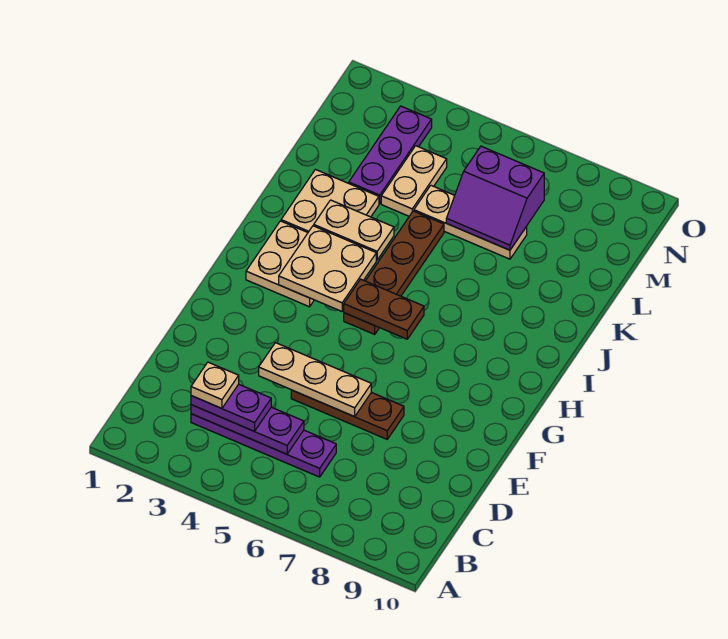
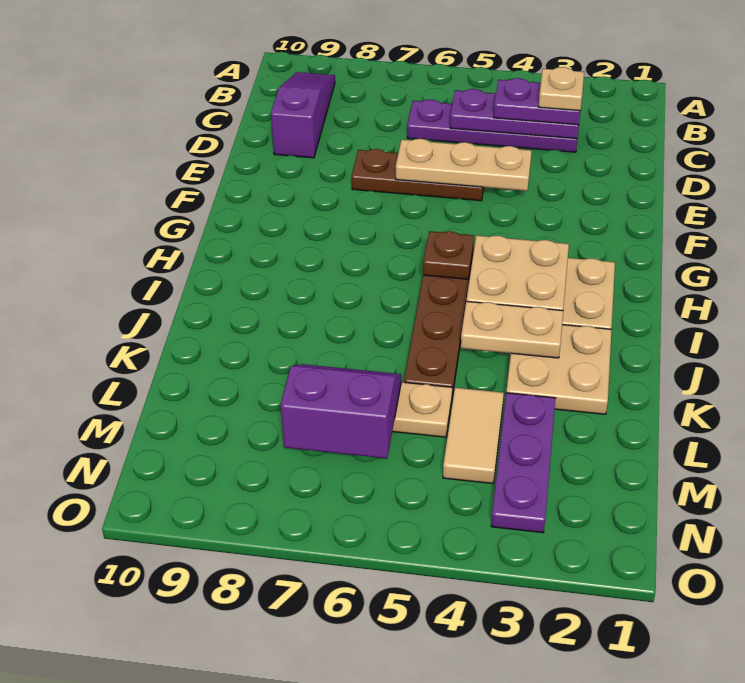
none -> purple 1x3 slope [271,72,335,158]
brown 1x2 plate [344,279,424,339] -> brown 1x1 plate [423,231,474,279]
tan 1x2 plate [381,146,447,216] -> tan 1x2 tile [443,388,504,484]

